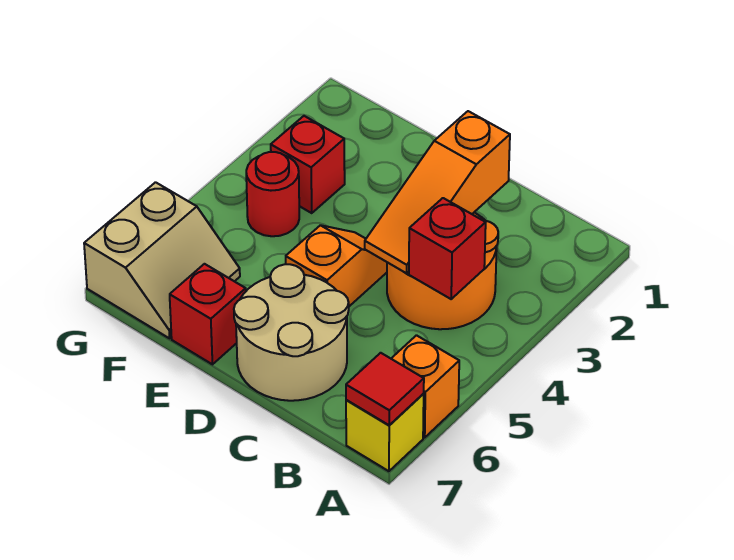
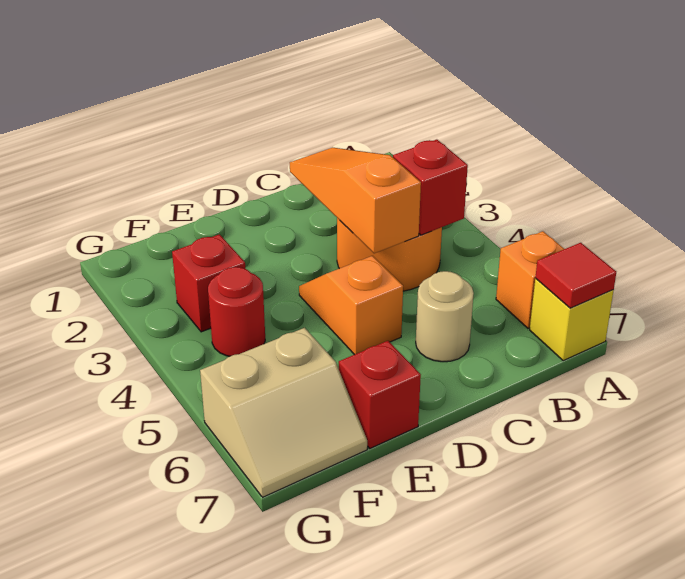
orange 1x3 slope [365,111,510,273] -> orange 1x3 slope turned to [290,148,421,253]
tan 2x2 round brick [234,264,349,401] -> tan 1x1 round brick [416,271,474,362]
tan 2x2 slope [84,182,240,338] -> tan 2x2 slope turned to [200,328,367,497]

